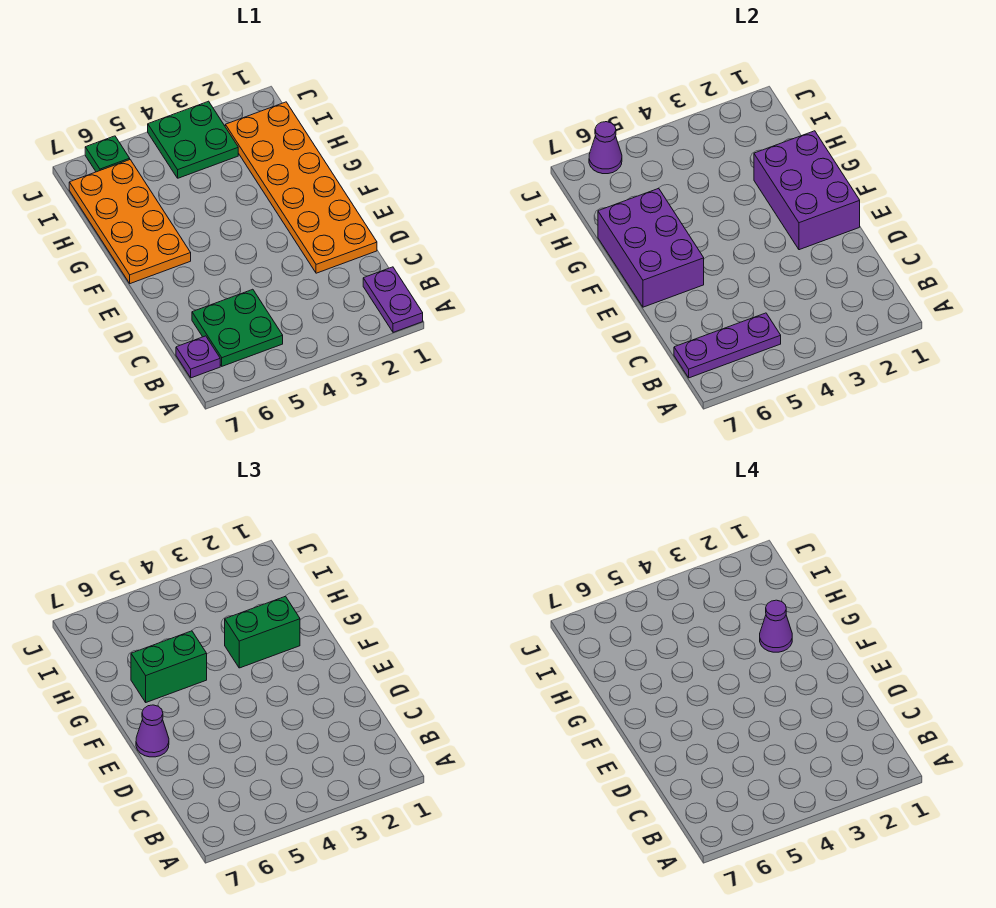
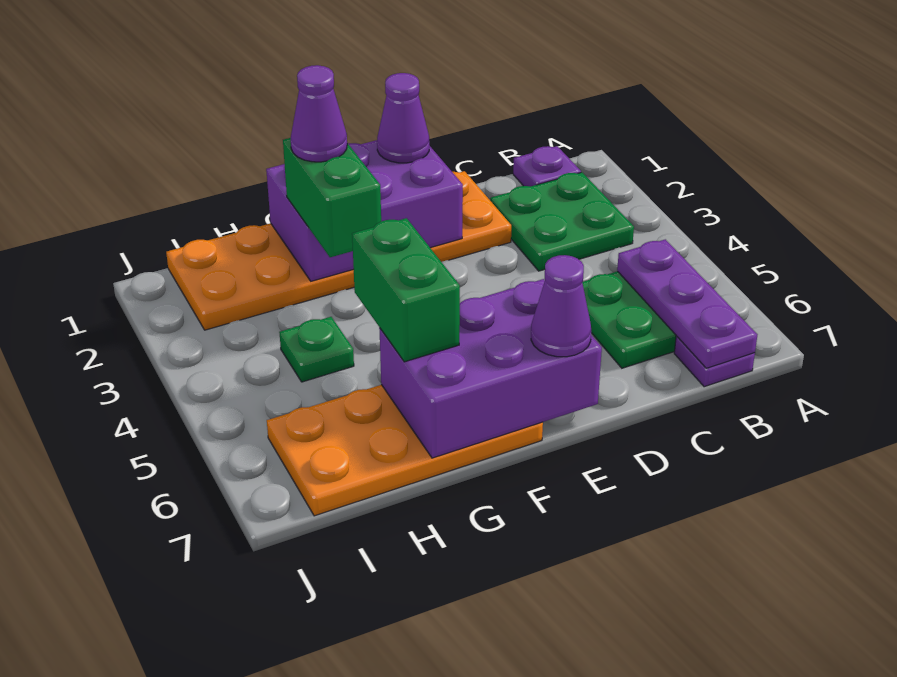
purple 1x2 plate [363,267,423,332] -> purple 1x1 plate [513,146,581,187]
green 2x2 plate [148,101,238,178] -> green 2x2 plate moved to [490,172,634,271]
green 1x1 plate [85,136,130,172] -> green 1x1 plate moved to [279,317,354,382]
purple 1x1 cone [589,122,622,174] -> purple 1x1 cone moved to [377,73,429,163]

